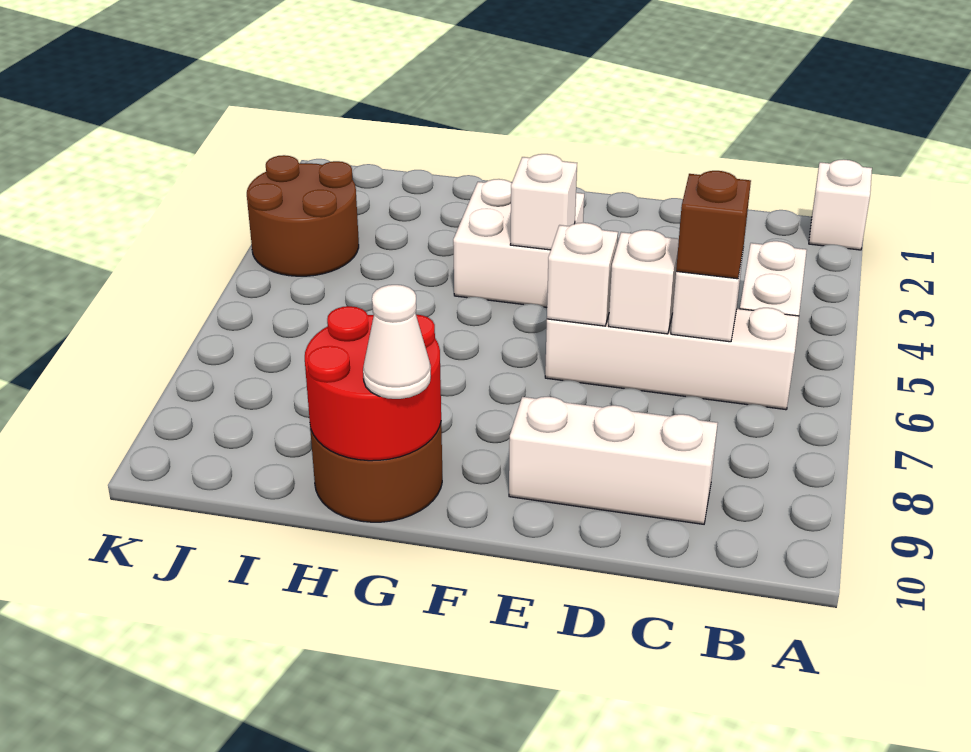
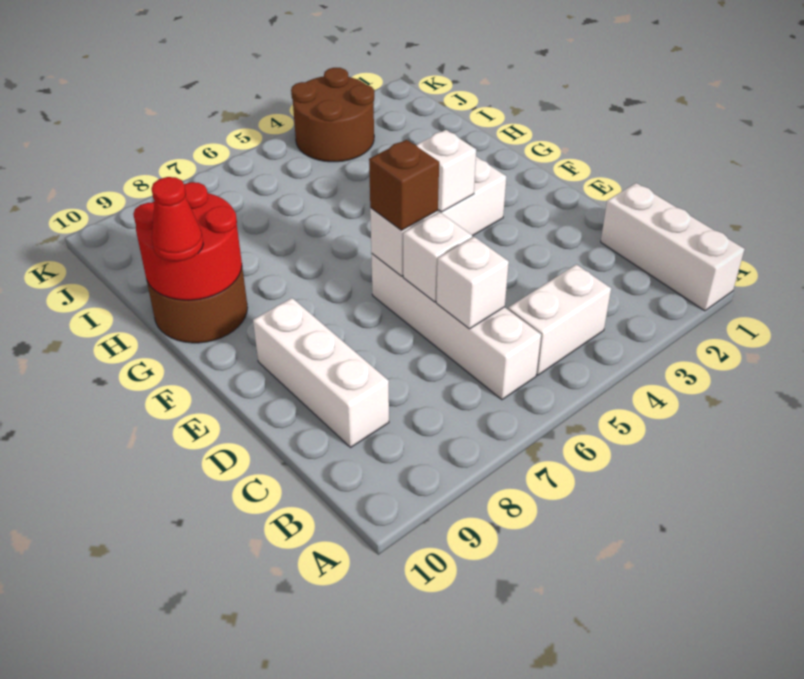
white 1x1 brick [809,159,872,250] -> white 1x3 brick [601,183,745,311]
brown 1x1 brick [676,171,751,279] -> brown 1x1 brick moved to [369,140,439,230]
white 1x1 cone [363,285,431,399] -> red 1x1 cone [151,177,203,261]

